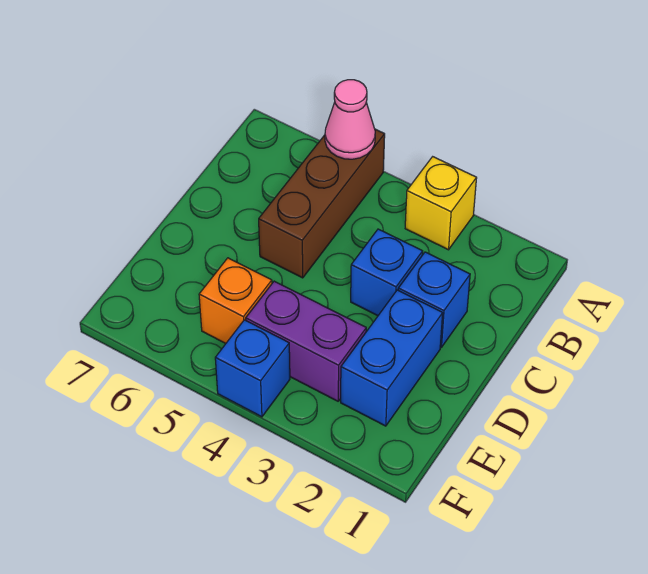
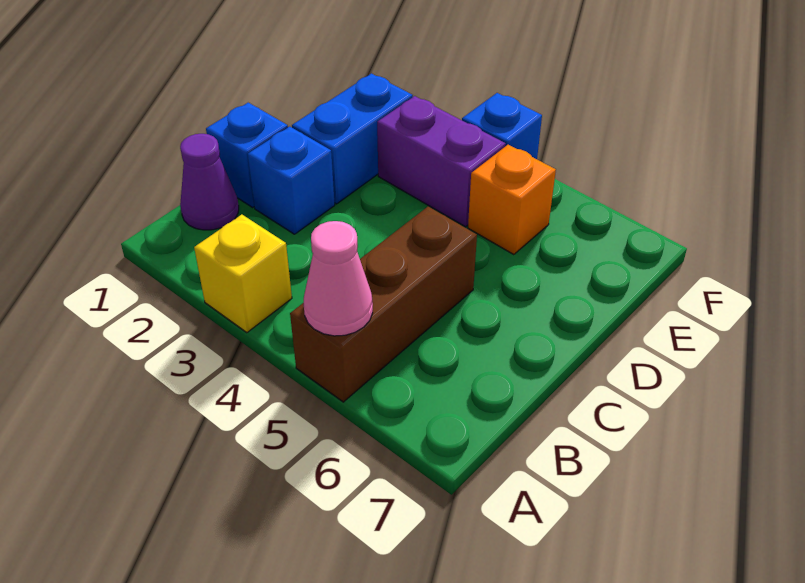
none -> purple 1x1 cone [180,134,239,230]
blue 1x1 brick [351,229,423,316] -> blue 1x1 brick moved to [206,103,288,207]

